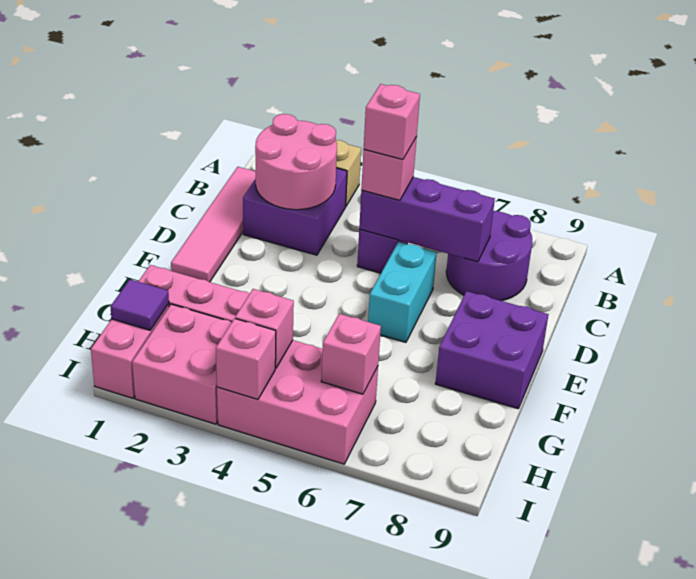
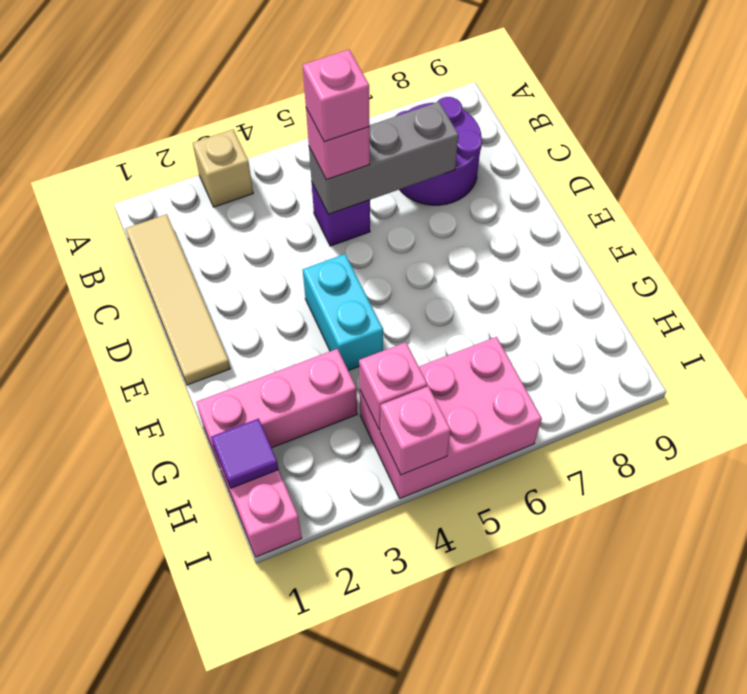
pink 1x4 tile [171,167,256,282] -> tan 1x4 tile [125,214,230,385]
purple 2x2 brick [243,168,347,255] -> none
pink 2x2 round brick [255,114,337,210] -> none
purple 1x3 brick [359,177,495,262] -> grey 1x3 brick [309,102,459,214]
cyan 1x2 brick [368,242,437,342] -> cyan 1x2 brick moved to [303,254,383,371]
purple 2x2 brick [435,291,549,409] -> none
pink 2x2 brick [132,304,232,424] -> none
pink 1x1 brick [321,314,381,394] -> none

